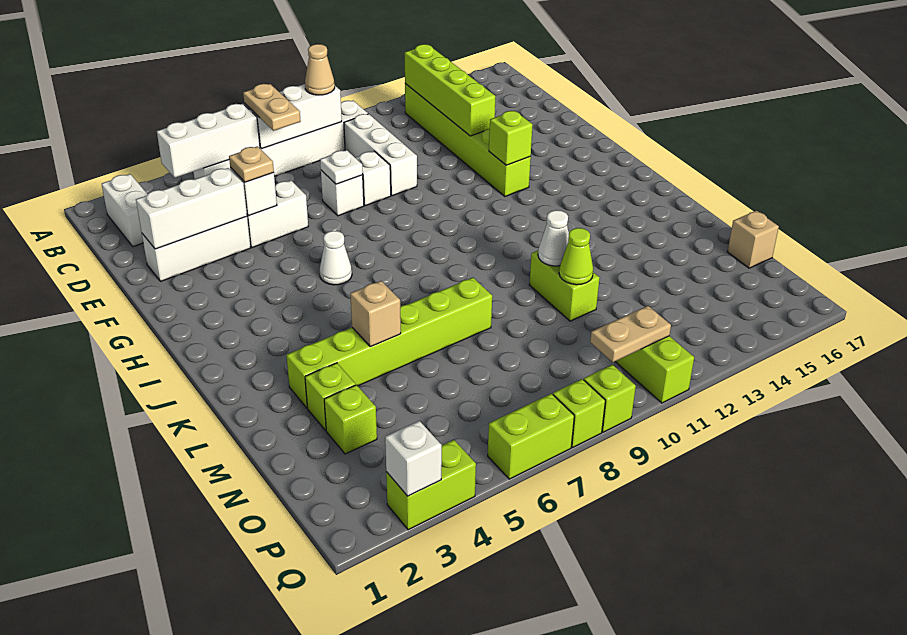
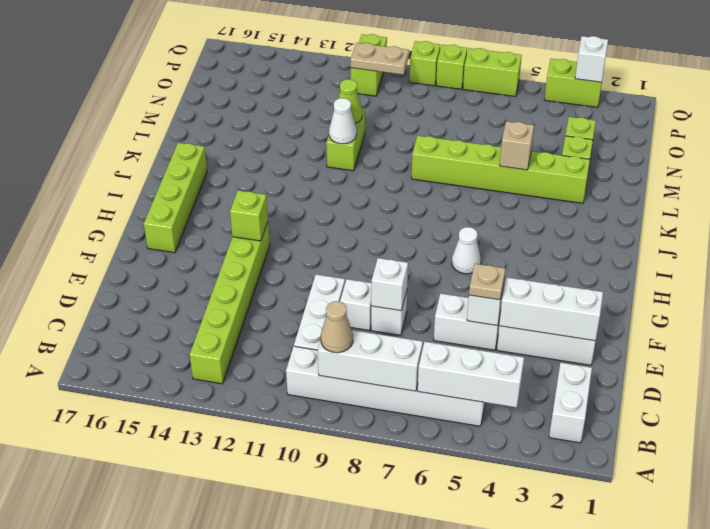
tan 1x2 plate [243,84,301,131] -> none
lime 1x4 brick [405,44,495,136] -> lime 1x4 brick moved to [144,143,207,253]
white 1x1 plate [320,150,363,184] -> white 1x1 brick [371,258,408,311]
tan 1x1 brick [728,211,779,268] -> none

